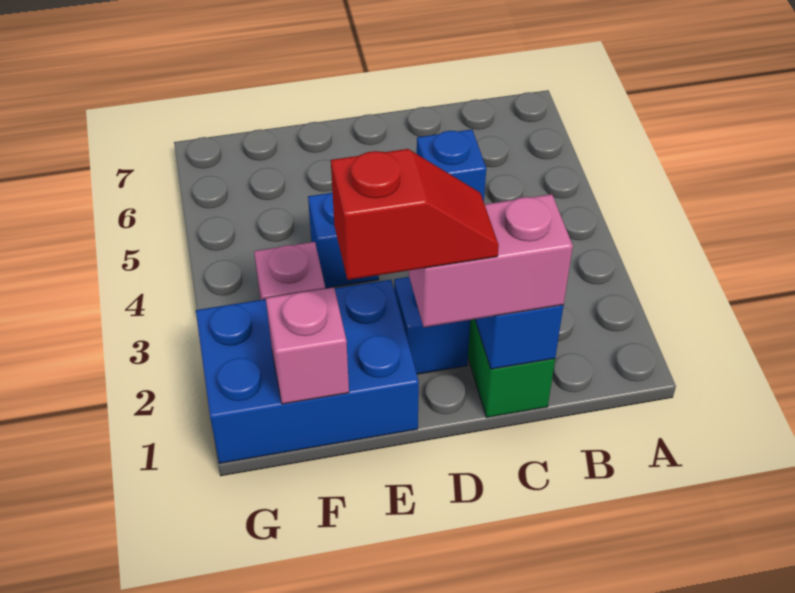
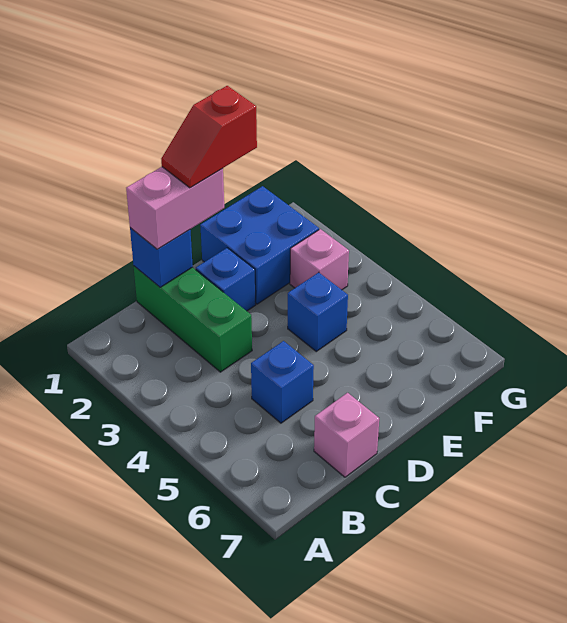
blue 2x3 brick [196,280,419,463] -> blue 2x2 brick [200,186,319,304]
pink 1x1 brick [266,287,349,404] -> pink 1x1 brick moved to [314,393,379,477]

